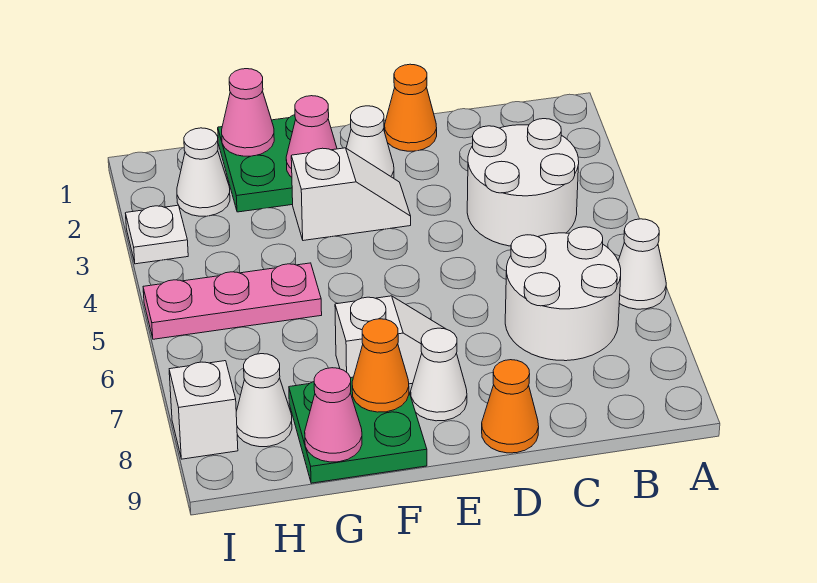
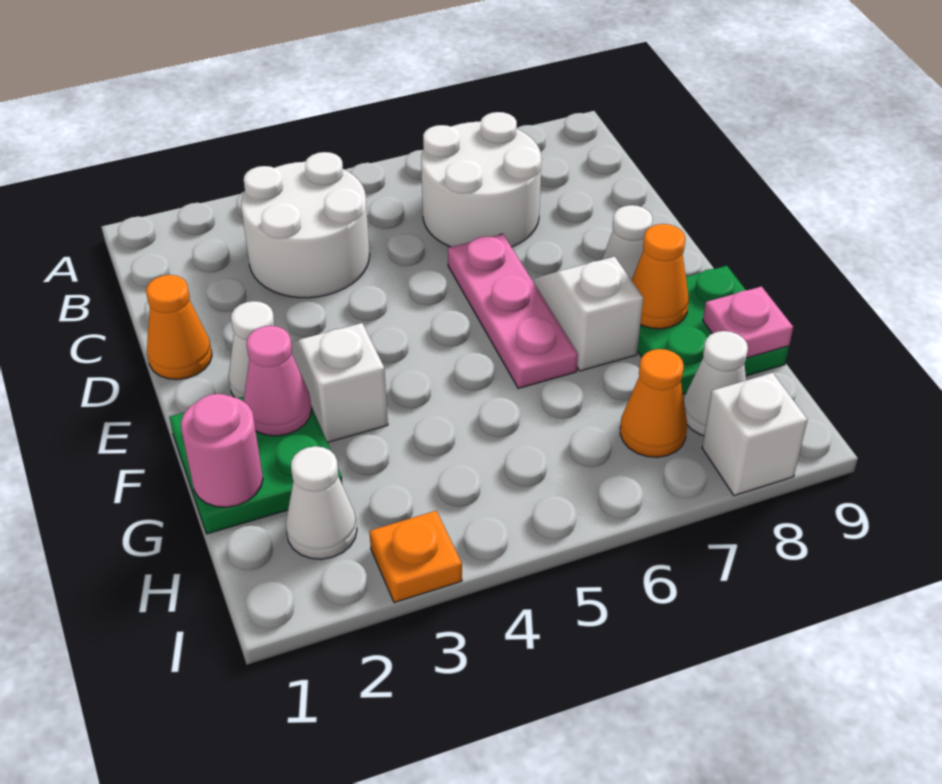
white 1x1 cone [618,219,666,309] -> none
orange 1x1 cone [482,360,539,453] -> orange 1x1 cone moved to [620,349,687,457]
pink 1x1 cone [222,69,274,156] -> pink 1x1 round brick [181,394,263,507]
pink 1x3 plate [143,263,322,339] -> pink 1x3 plate moved to [448,234,578,388]
pink 1x1 cone [305,368,362,462] -> pink 1x1 plate [703,287,793,358]
white 1x1 plate [126,205,188,264] -> orange 1x1 plate [369,511,462,603]

